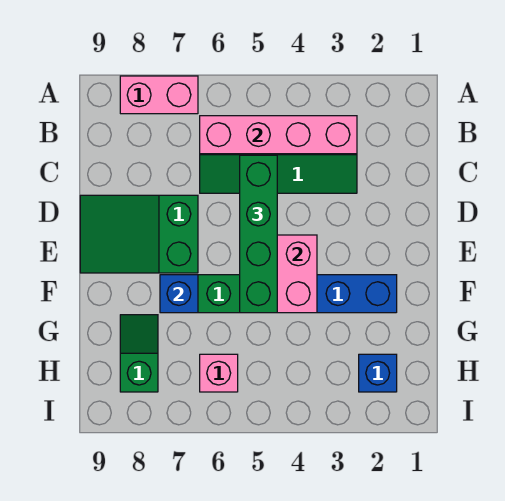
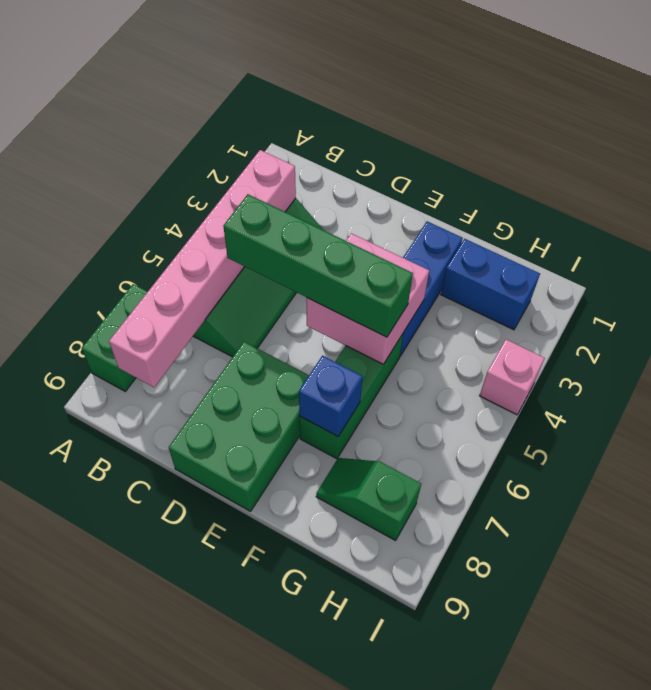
pink 1x2 brick [120,76,198,114] -> green 1x2 brick [82,284,148,391]
pink 1x4 brick [200,116,357,154] -> pink 1x6 brick [109,150,296,387]
green 2x3 slope [80,195,198,273] -> green 2x3 brick [169,342,309,511]
blue 1x1 brick [359,354,397,392] -> blue 1x2 brick [441,239,540,330]
pink 1x1 brick [200,354,238,392] -> pink 1x1 brick moved to [480,340,545,415]

